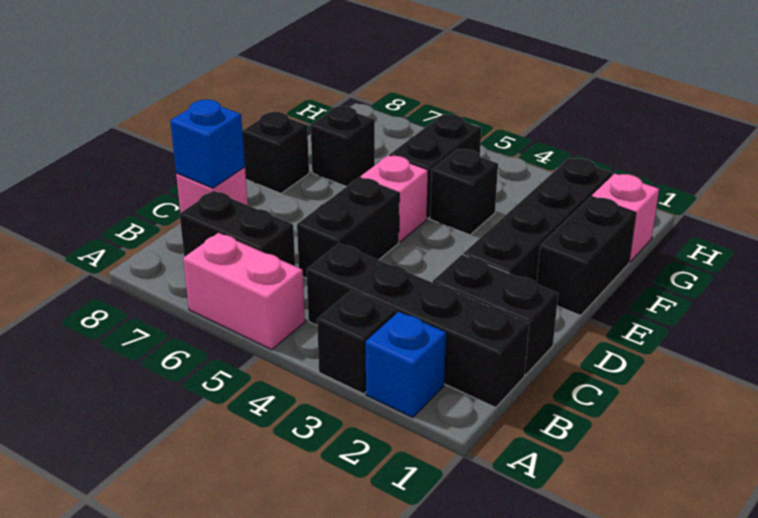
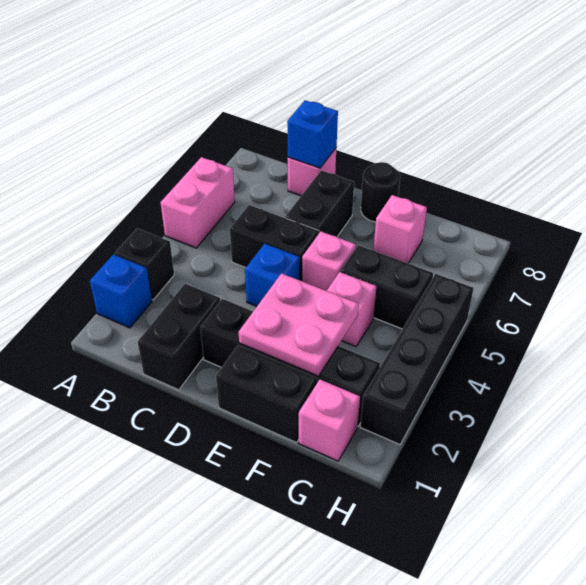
black 1x4 brick [306,244,529,408] -> black 1x4 brick moved to [360,274,474,444]
black 1x2 brick [180,191,295,266] -> black 1x2 brick moved to [285,170,354,237]
none -> blue 1x1 brick [245,244,300,306]
none -> pink 2x2 plate [239,274,359,376]
black 1x1 brick [242,112,309,194] -> black 1x1 round brick [361,162,400,222]
black 1x1 brick [430,149,498,235] -> pink 1x1 brick [327,272,376,346]
black 1x1 brick [311,106,375,187] -> pink 1x1 brick [373,195,427,263]

